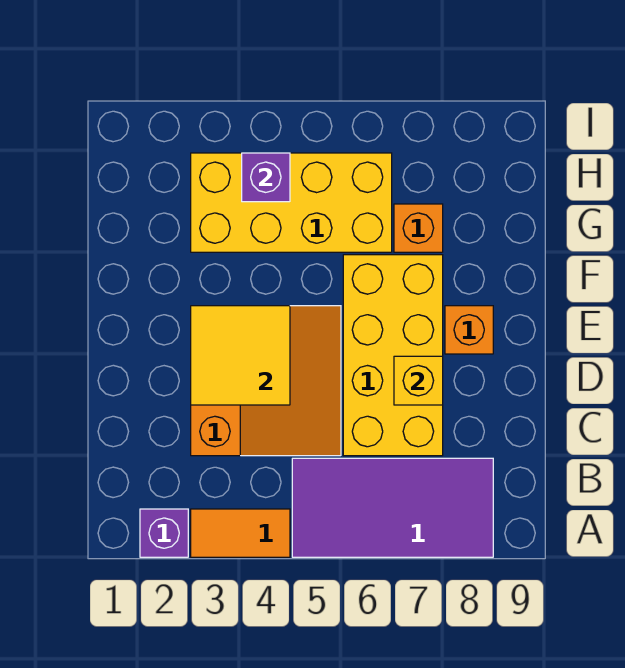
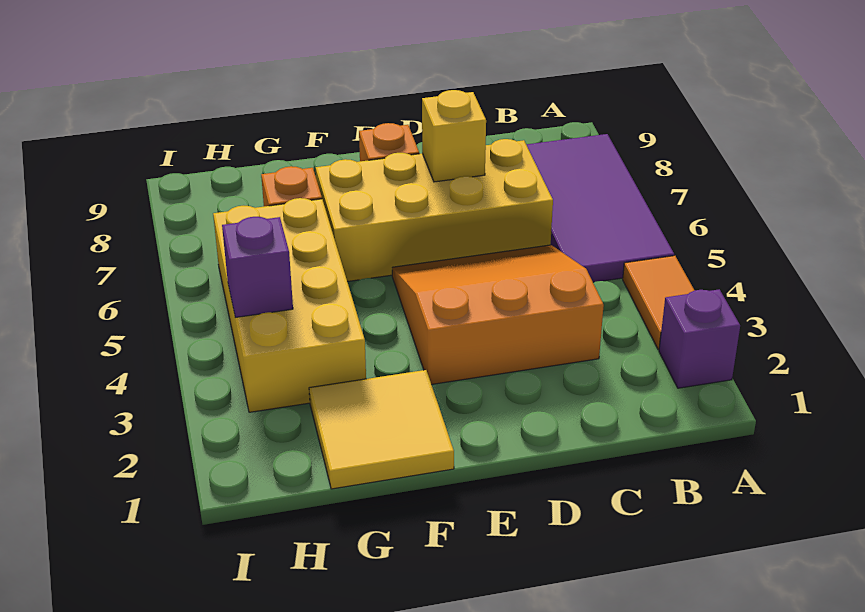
yellow 2x2 tile [191,306,290,405] -> yellow 2x2 tile moved to [309,370,454,489]

